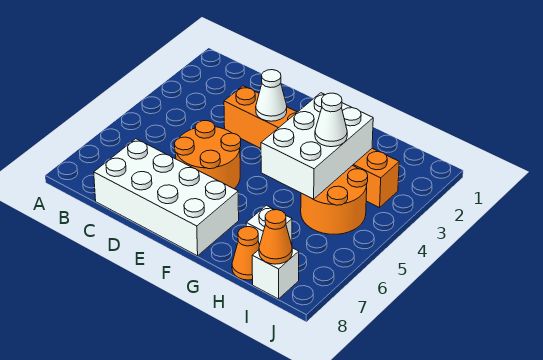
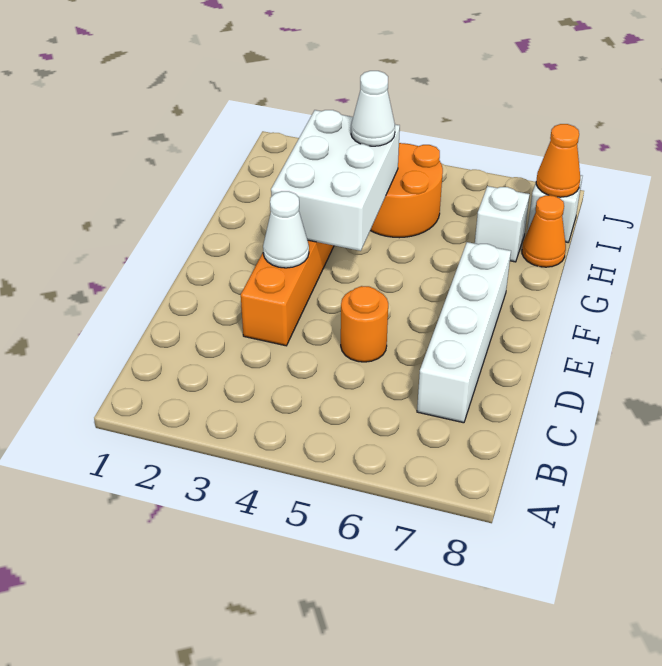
white 2x4 brick [94,139,239,256] -> white 1x4 brick [417,242,511,423]
orange 2x2 round brick [175,121,241,189] -> orange 1x1 round brick [341,286,388,362]
white 2x3 brick [261,93,373,199] -> white 2x3 brick turned to [271,110,400,251]

